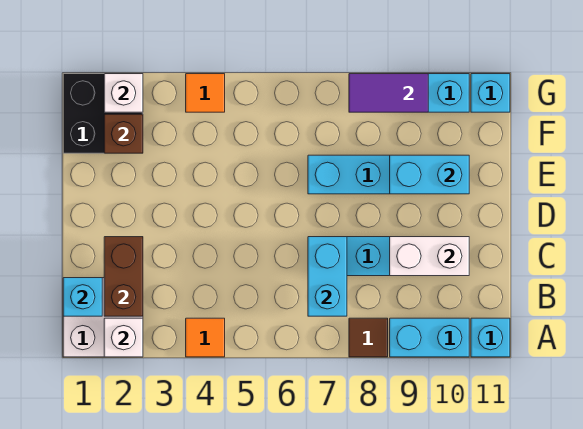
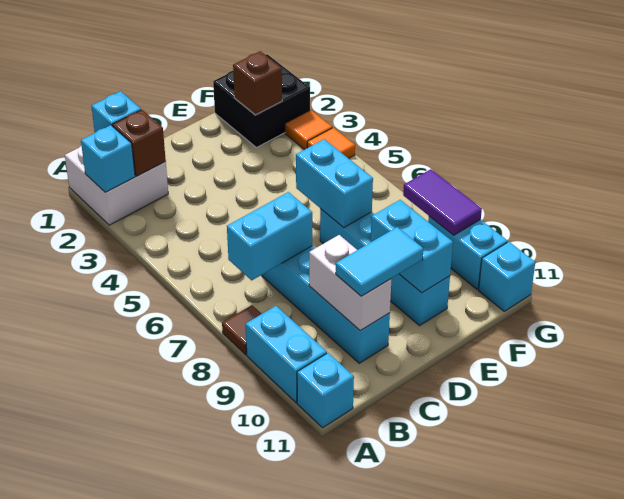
white 1x1 brick [104,318,143,357] -> cyan 1x1 brick [81,125,135,192]
orange 1x1 tile [186,318,225,357] -> orange 1x1 tile moved to [285,110,332,150]
brown 1x2 brick [104,237,143,316] -> brown 1x1 brick [113,110,166,176]
none -> cyan 1x2 tile [336,227,423,296]
none -> cyan 1x2 brick [296,139,373,228]
white 1x1 brick [104,74,143,112] -> none

